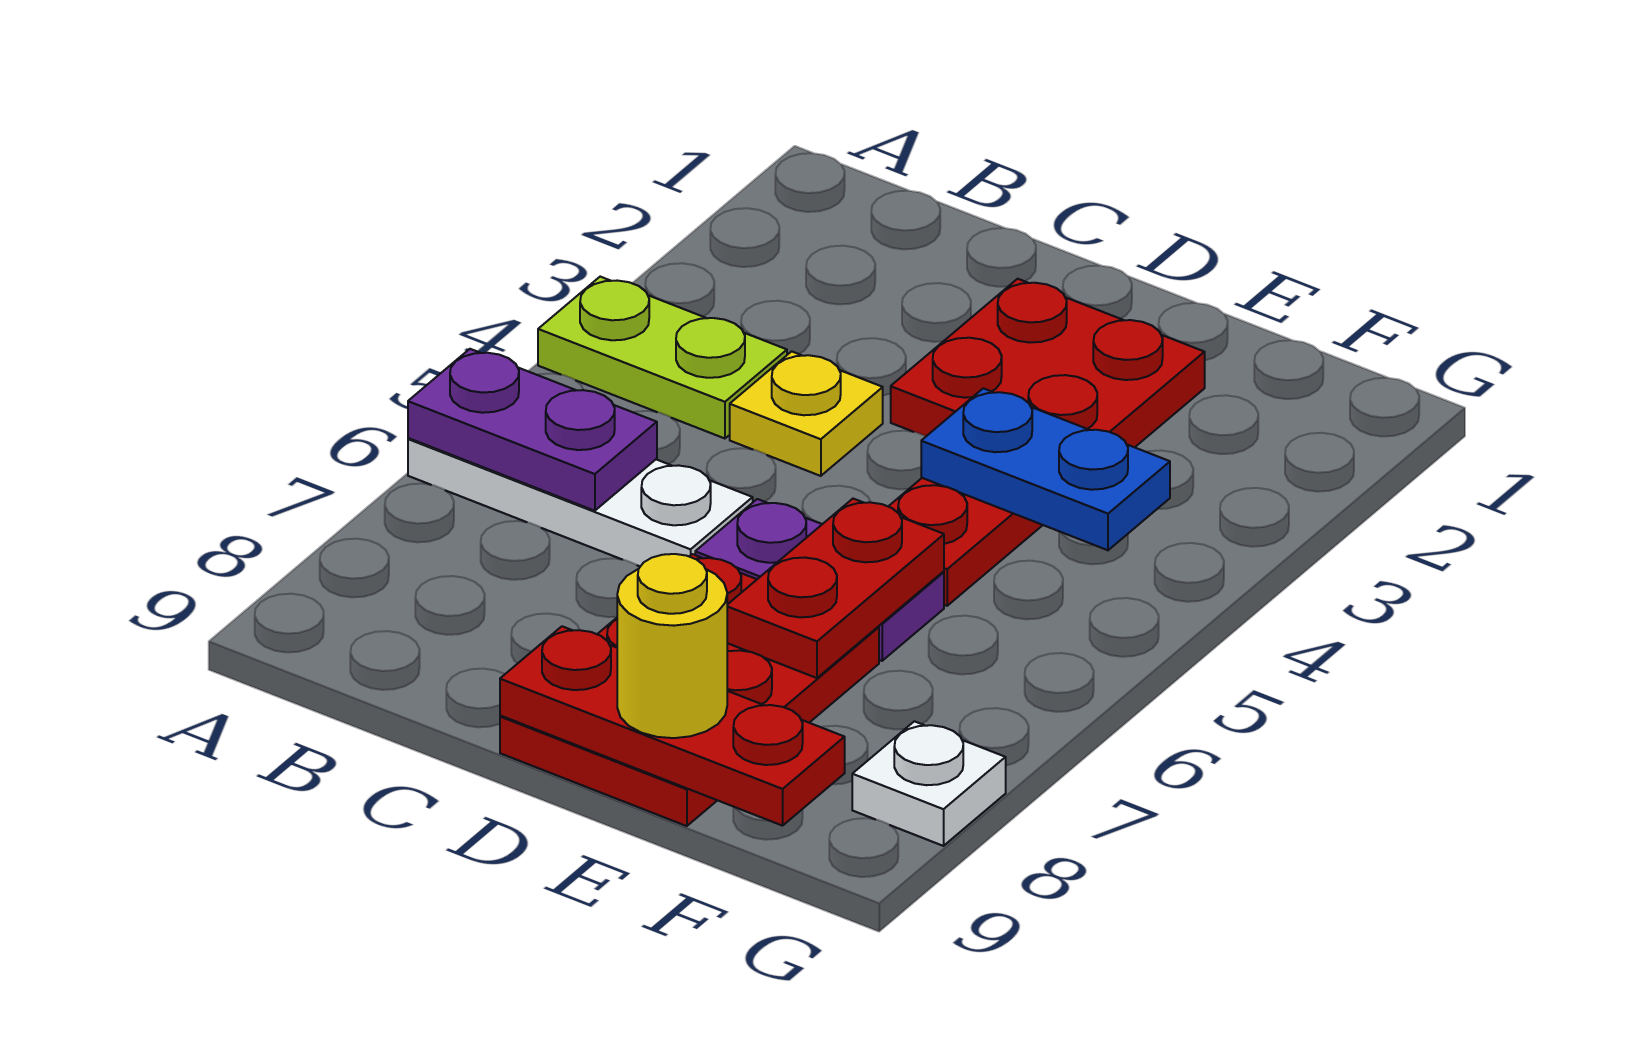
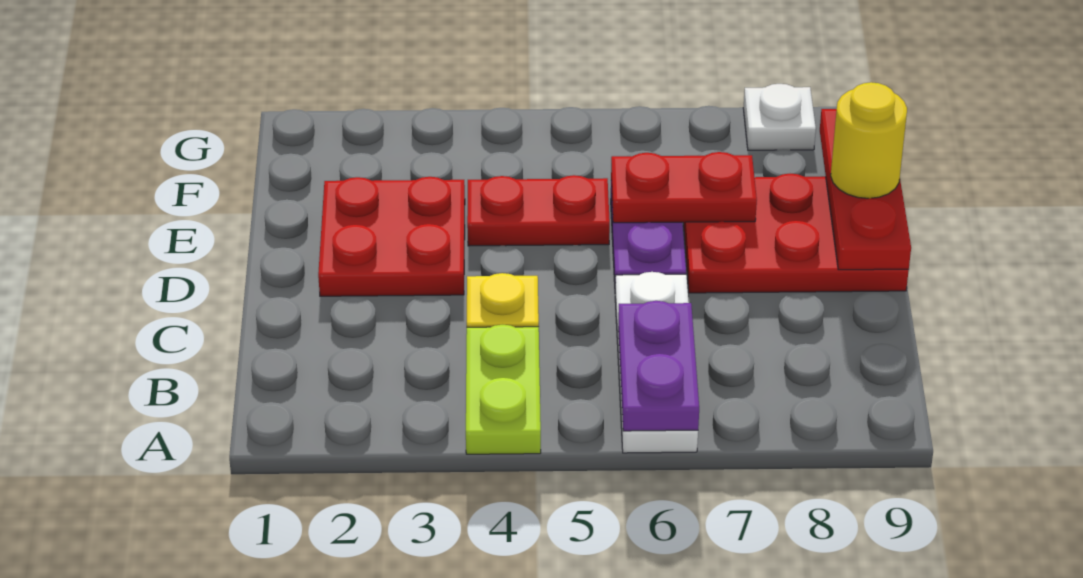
blue 1x2 plate [921,388,1170,550] -> none

